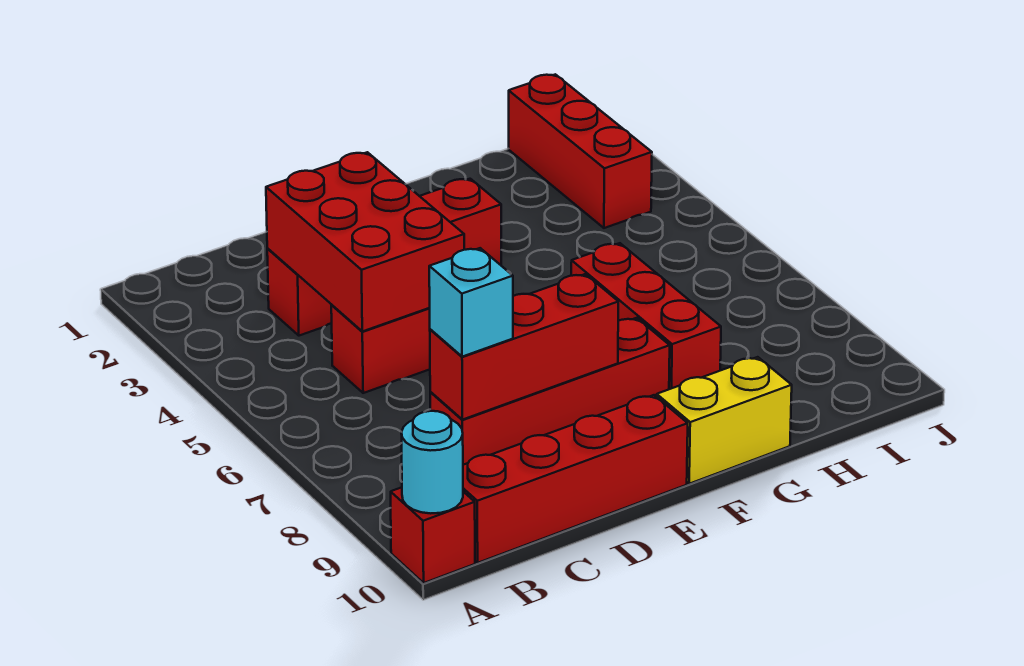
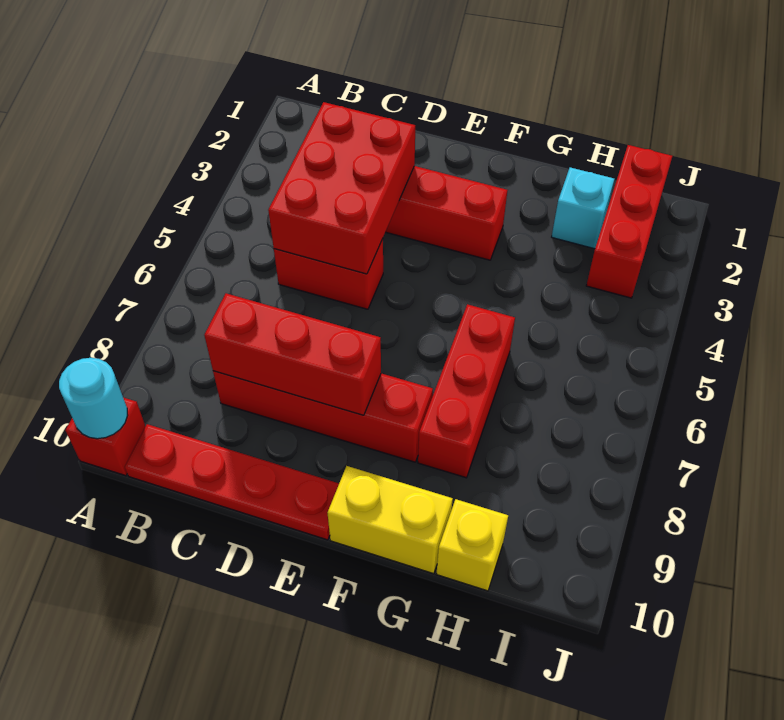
red 1x4 brick [463,395,688,563] -> red 1x4 plate [125,424,339,540]
cyan 1x1 brick [429,248,513,357] -> cyan 1x1 brick moved to [552,167,614,249]
none -> yellow 1x1 brick [437,499,508,591]

